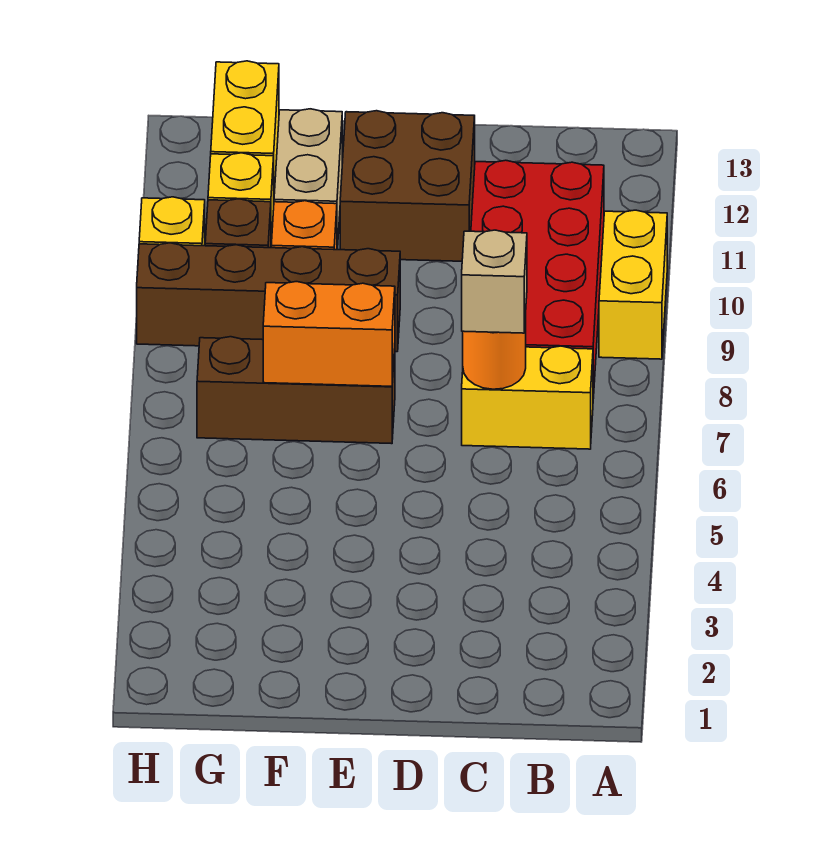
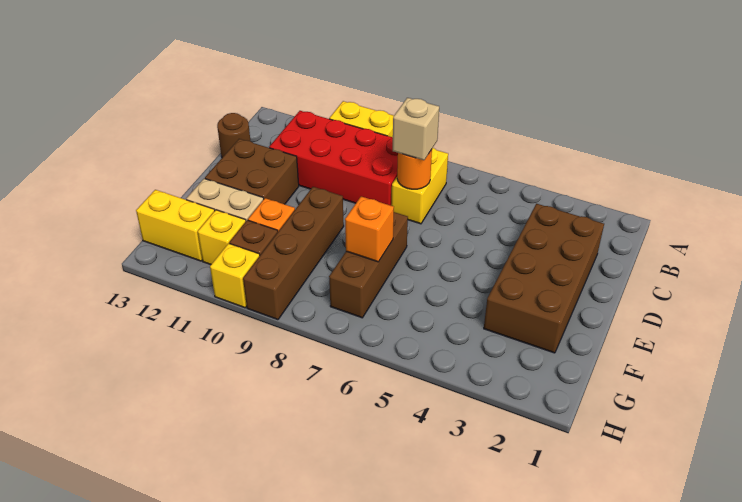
none -> brown 2x4 brick [484,204,604,353]
none -> brown 1x1 round brick [217,113,250,157]
orange 1x2 brick [263,282,395,386] -> orange 1x1 brick [345,196,394,262]

